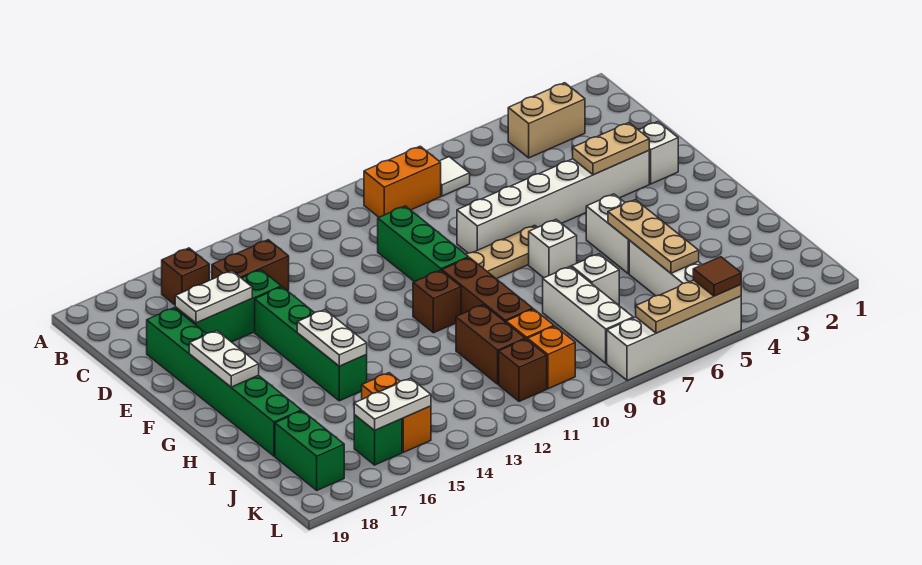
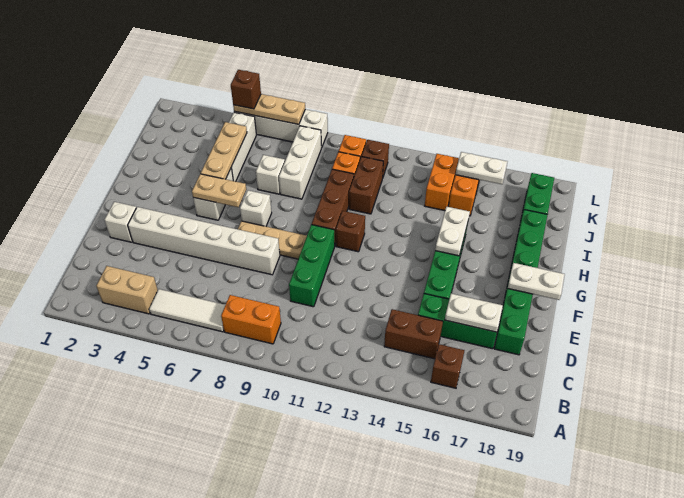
white 1x1 tile [439,157,470,196] -> white 1x3 tile [149,289,225,332]
tan 1x2 plate [573,123,649,175] -> tan 1x2 plate moved to [192,174,246,207]
white 1x2 plate [189,331,259,387] -> white 1x2 plate turned to [508,263,565,300]
none -> orange 1x2 brick [425,154,459,211]
green 1x1 brick [354,415,402,465] -> none
brown 1x1 tile [693,257,741,296] -> brown 1x1 brick [231,70,261,109]

